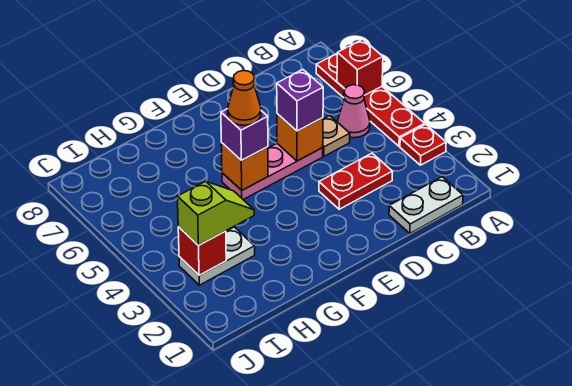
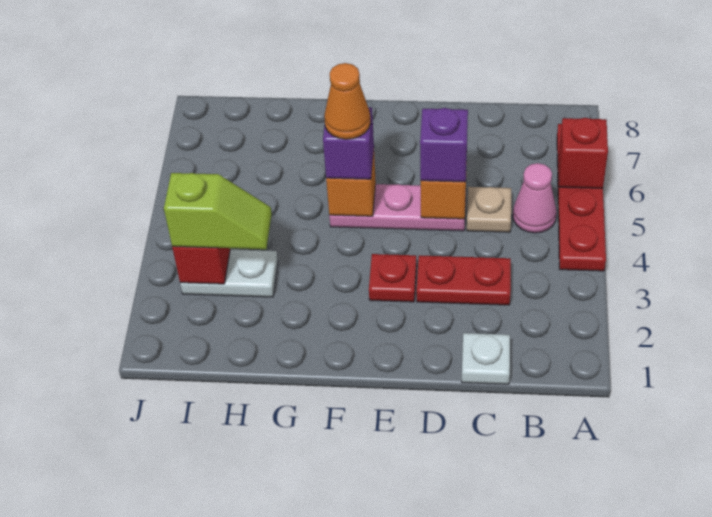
red 1x1 plate [400,124,446,165] -> red 1x1 plate moved to [369,254,417,302]
white 1x2 plate [389,177,463,233] -> white 1x1 plate [462,333,510,384]

